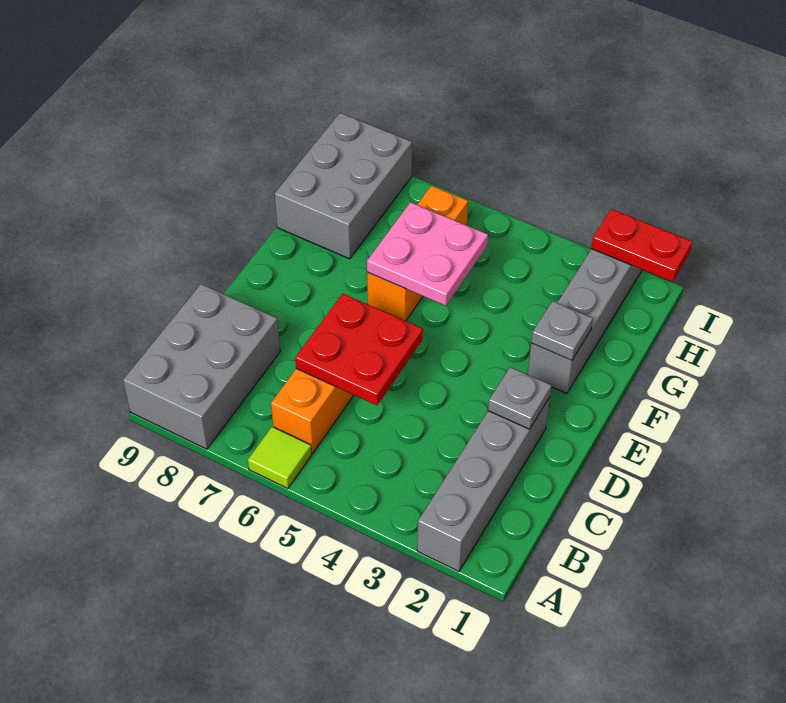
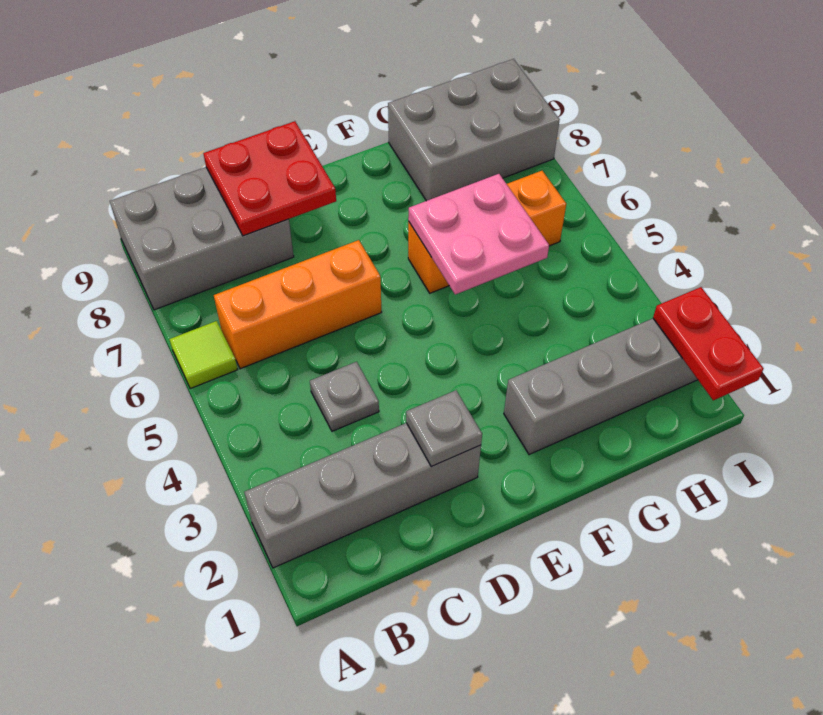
red 2x2 plate [295,294,423,405] -> red 2x2 plate moved to [203,121,336,236]
grey 1x1 plate [531,301,593,361] -> grey 1x1 plate moved to [310,362,379,431]

